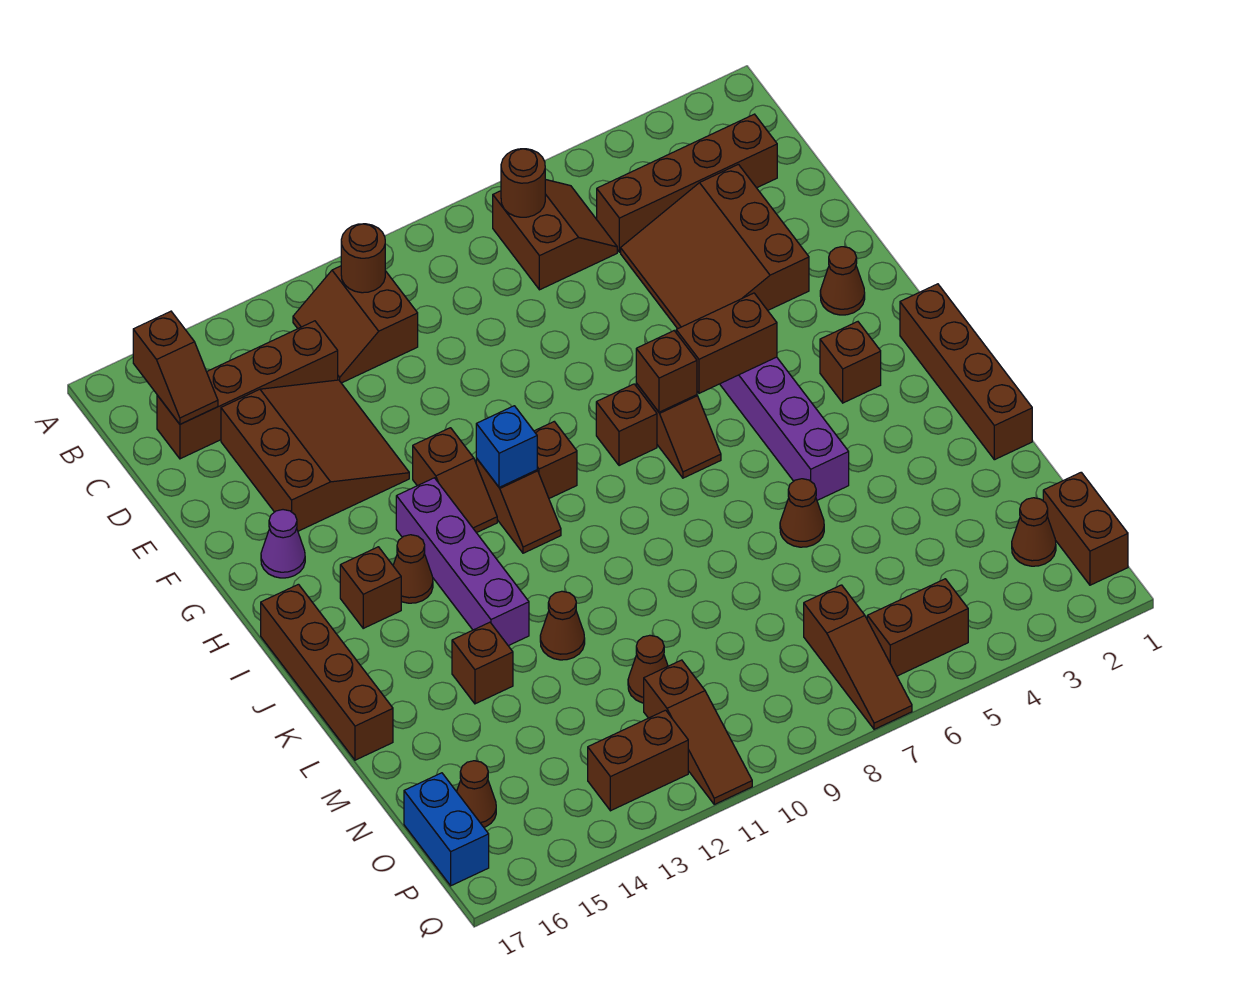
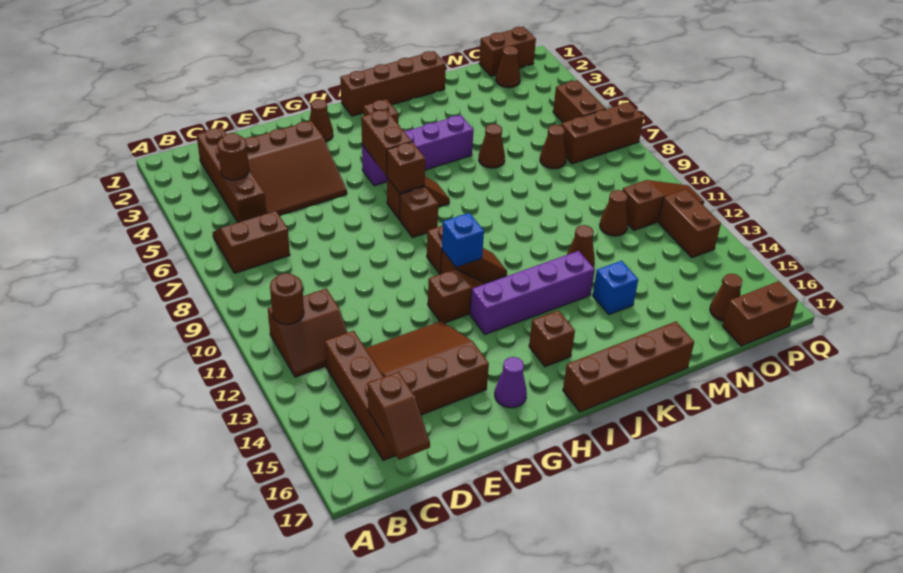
brown 1x1 round brick [501,149,545,217] -> brown 1x1 round brick moved to [218,133,249,180]
brown 1x2 slope [133,311,218,424] -> brown 1x2 slope turned to [368,371,430,460]
brown 1x1 cone [393,535,433,603] -> brown 1x1 cone moved to [540,125,566,169]
brown 1x1 brick [452,622,513,704] -> blue 1x1 brick [593,261,638,314]
brown 1x3 slope [804,585,912,729] -> brown 1x3 brick [561,102,644,164]
blue 1x2 brick [404,773,489,886] -> brown 1x2 brick [723,281,798,346]

